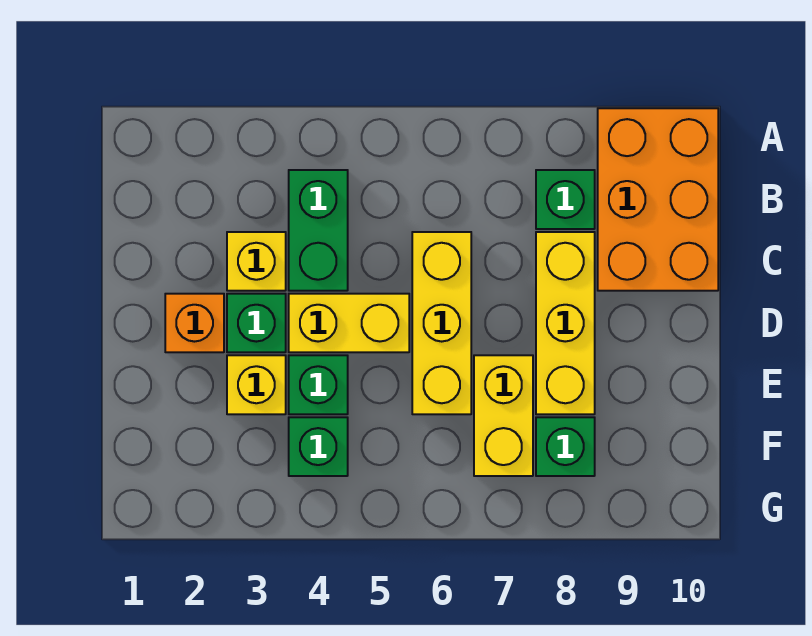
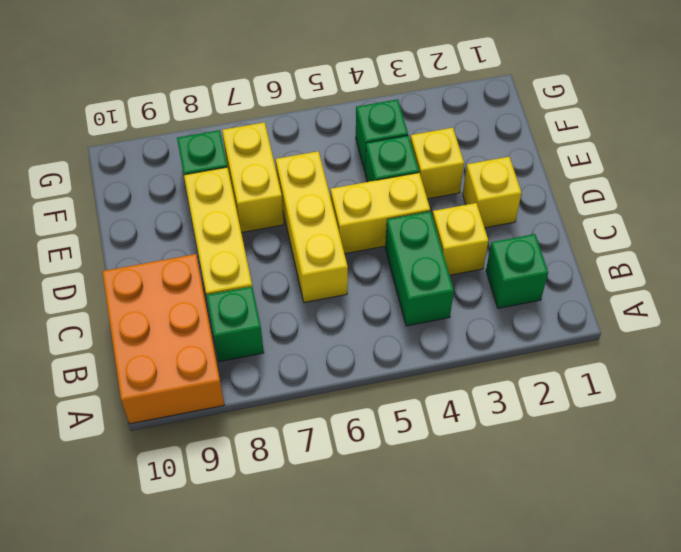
orange 1x1 brick [165,294,224,352] -> yellow 1x1 brick [463,157,521,228]
green 1x1 brick [227,294,286,352] -> green 1x1 brick moved to [486,234,548,308]

